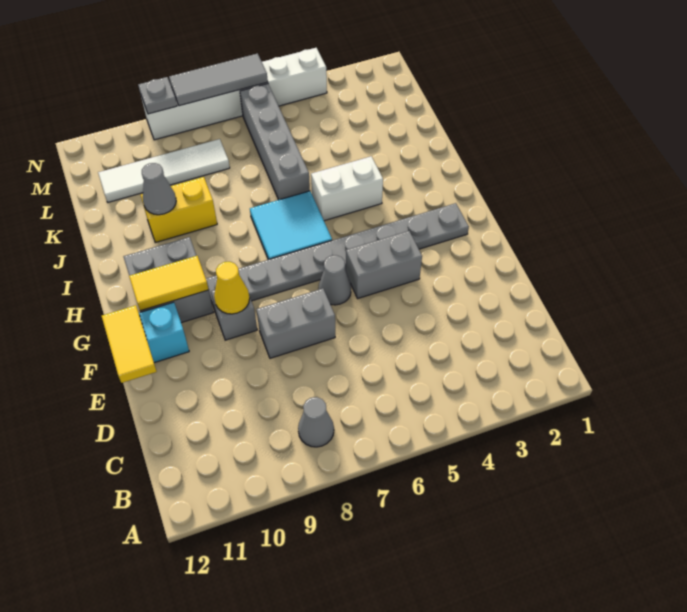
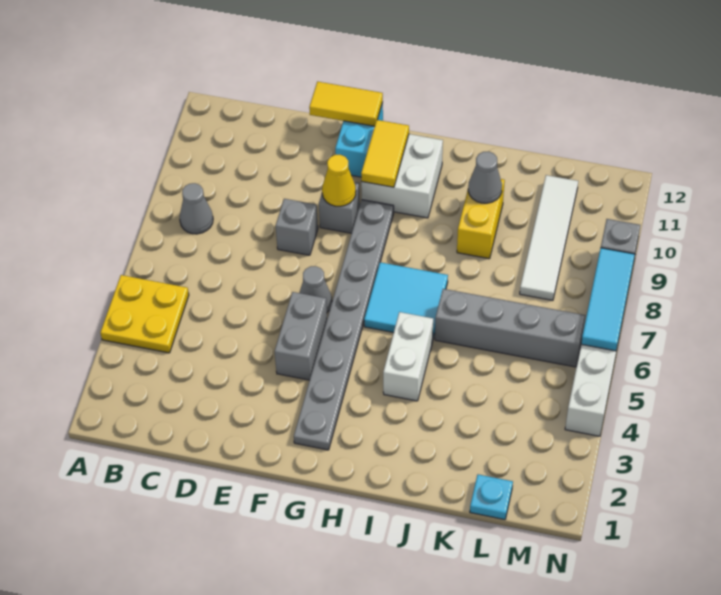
none -> yellow 2x2 plate [100,275,189,353]
grey 1x2 brick [256,288,335,358] -> grey 1x1 brick [276,199,318,255]
grey 2x2 brick [123,237,214,323] -> white 2x2 brick [361,134,443,218]
none -> cyan 1x1 plate [470,474,513,520]
grey 1x3 tile [169,53,268,106] -> cyan 1x3 tile [581,248,635,351]

